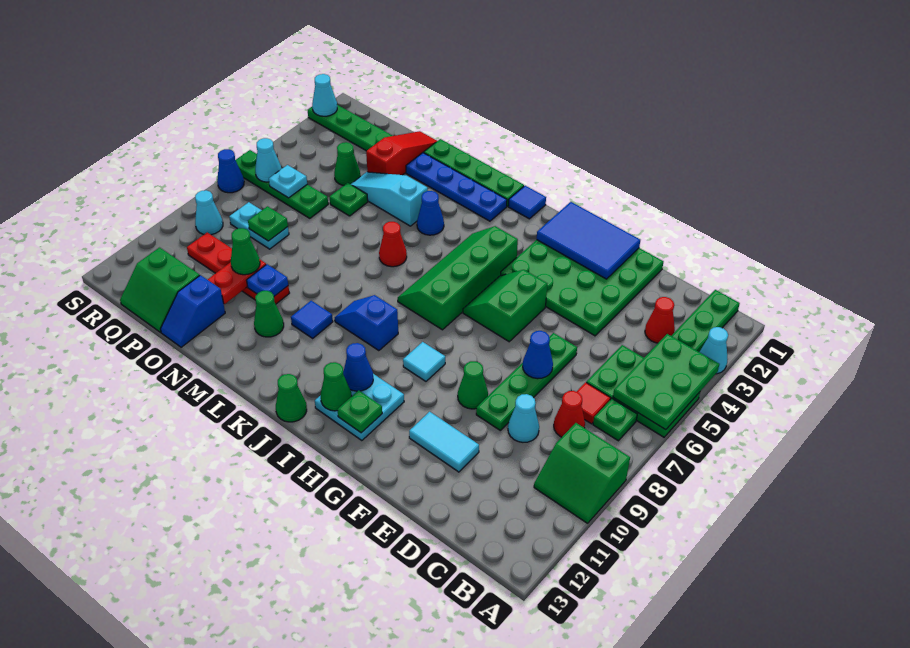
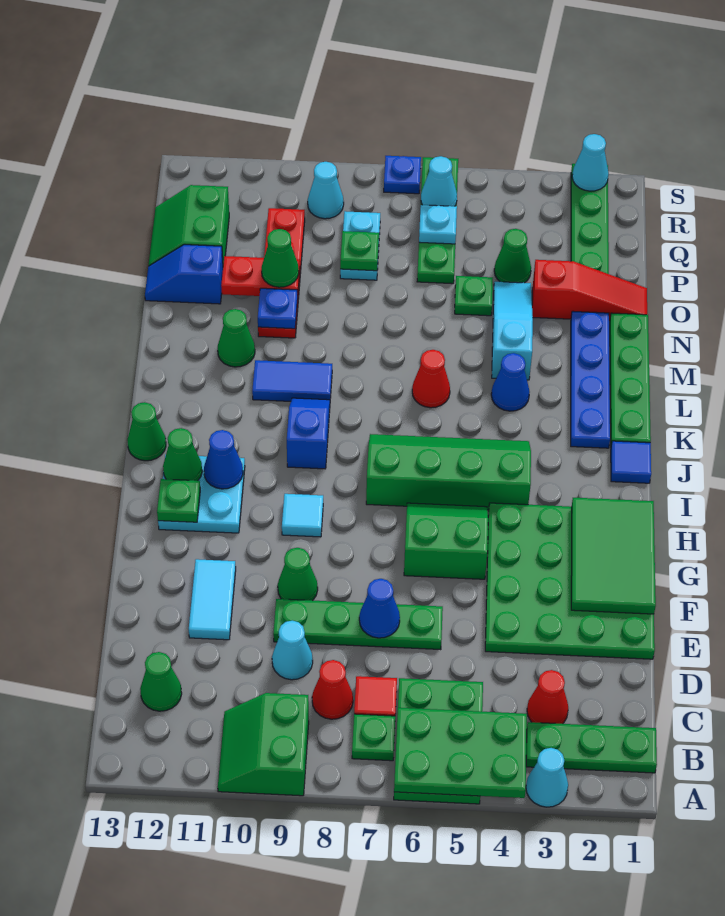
none -> green 1x1 cone [140,652,182,711]
blue 2x3 tile [537,202,640,279] -> green 2x3 tile [571,498,656,614]
blue 1x1 tile [291,301,333,338] -> blue 1x2 tile [252,360,332,401]
blue 1x1 cone [217,149,244,193] -> blue 1x1 plate [384,156,421,194]

